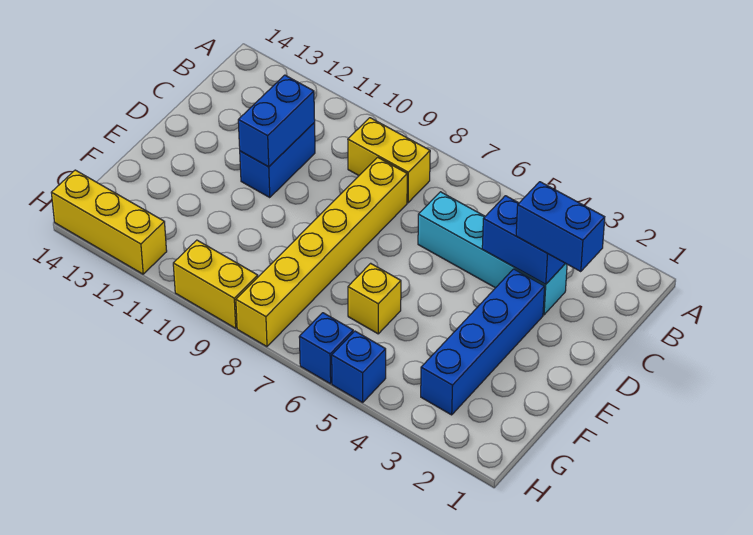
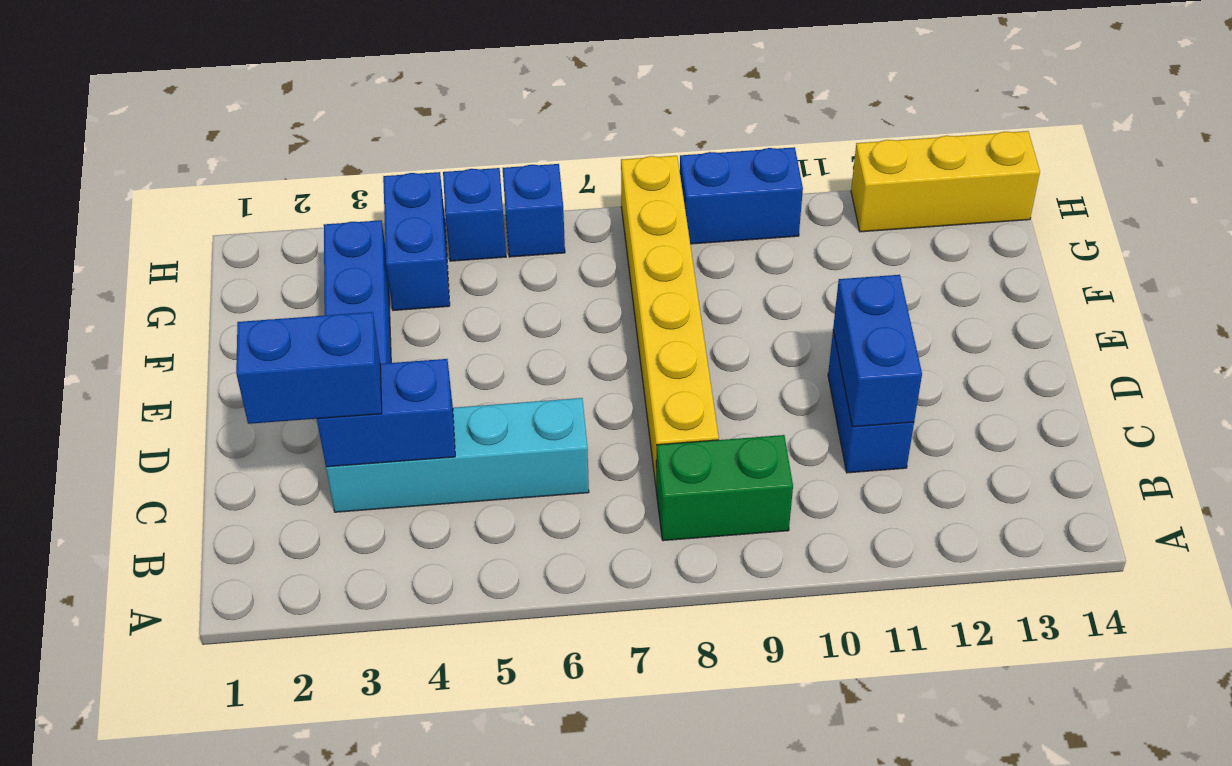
yellow 1x2 brick [348,118,430,203] -> green 1x2 brick [656,435,793,541]
yellow 1x1 brick [348,263,401,334] -> none
none -> blue 1x2 brick [383,172,450,311]
yellow 1x2 brick [173,240,258,328] -> blue 1x2 brick [680,147,803,244]

